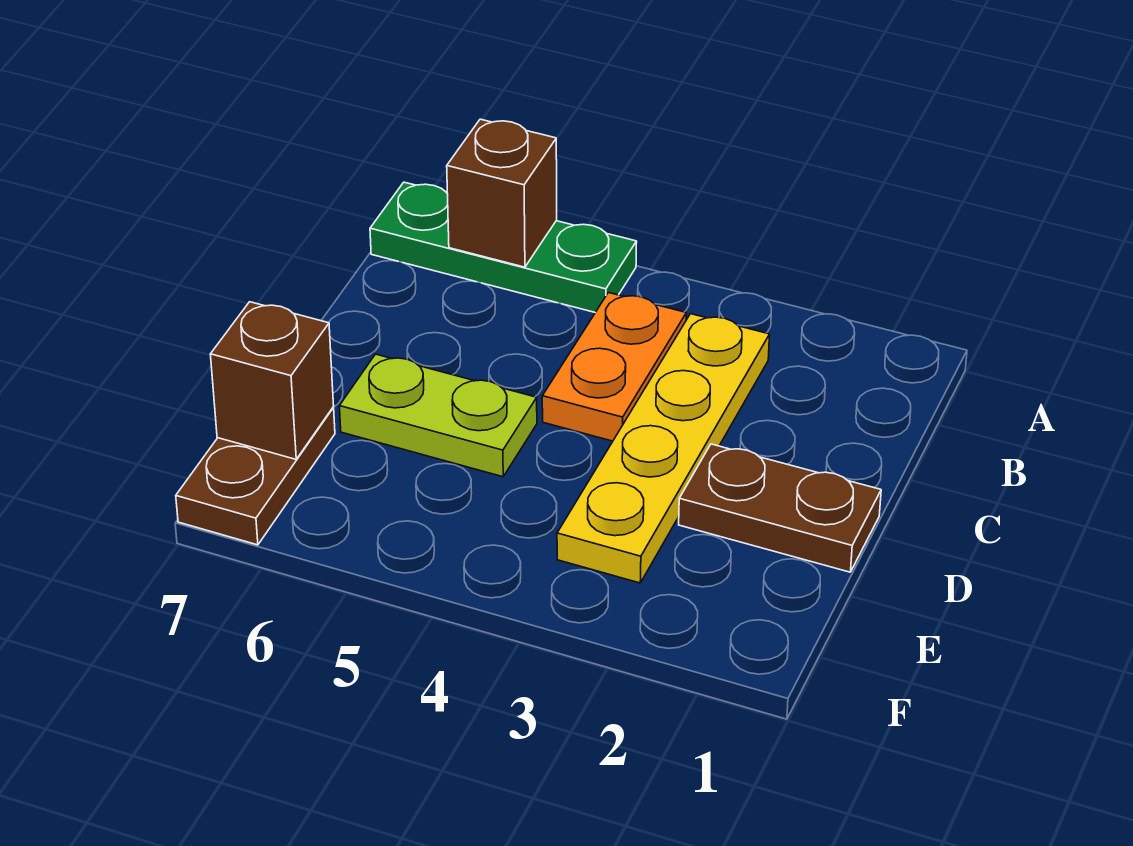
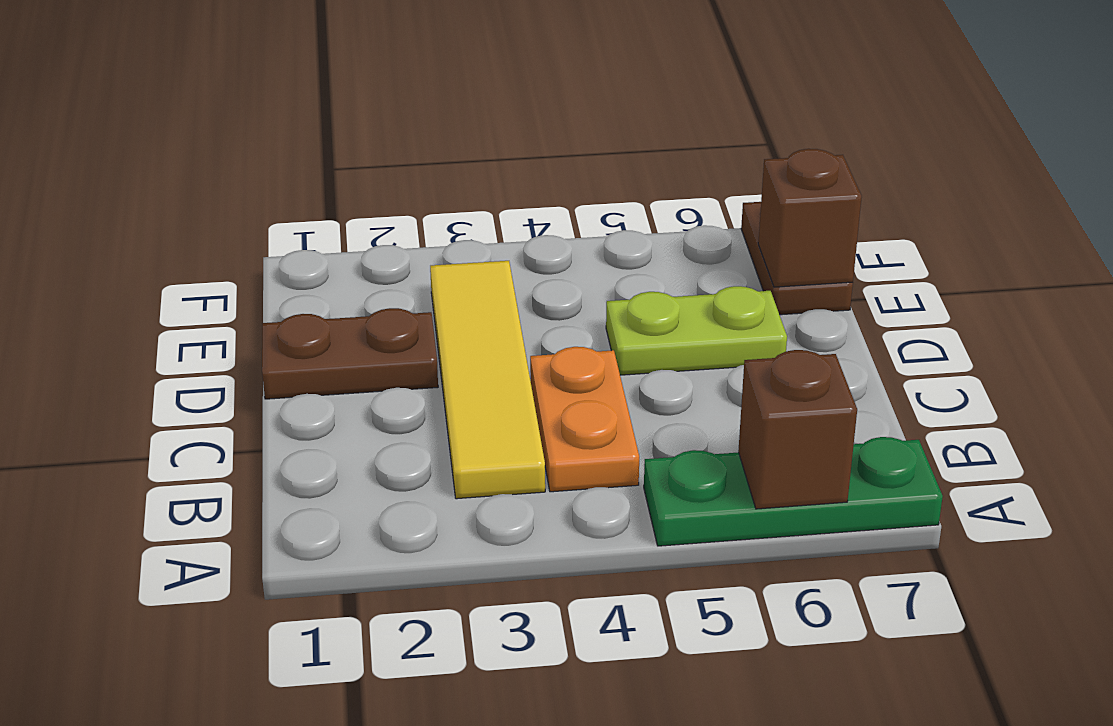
yellow 1x4 plate [557,314,770,583] -> yellow 1x4 tile [430,261,545,499]

